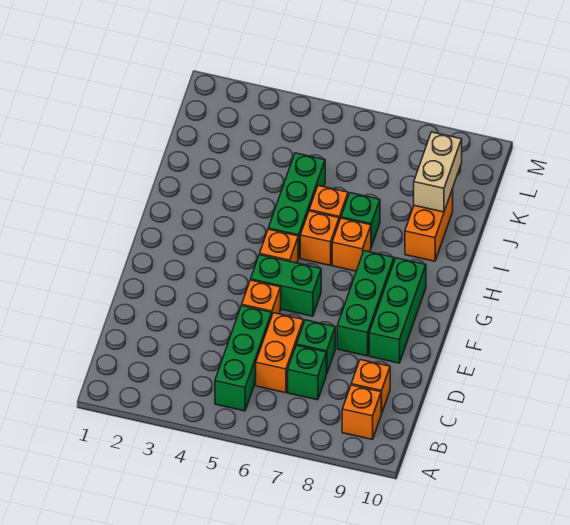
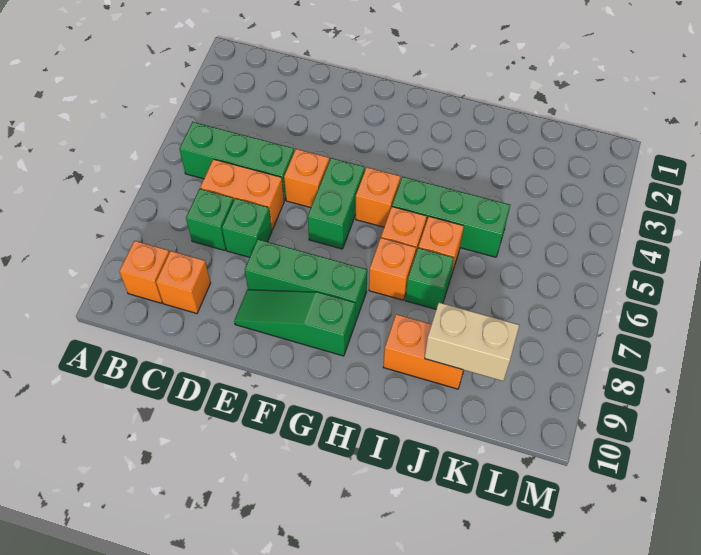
green 1x3 brick [369,258,426,363] -> green 1x3 slope [234,290,355,356]

